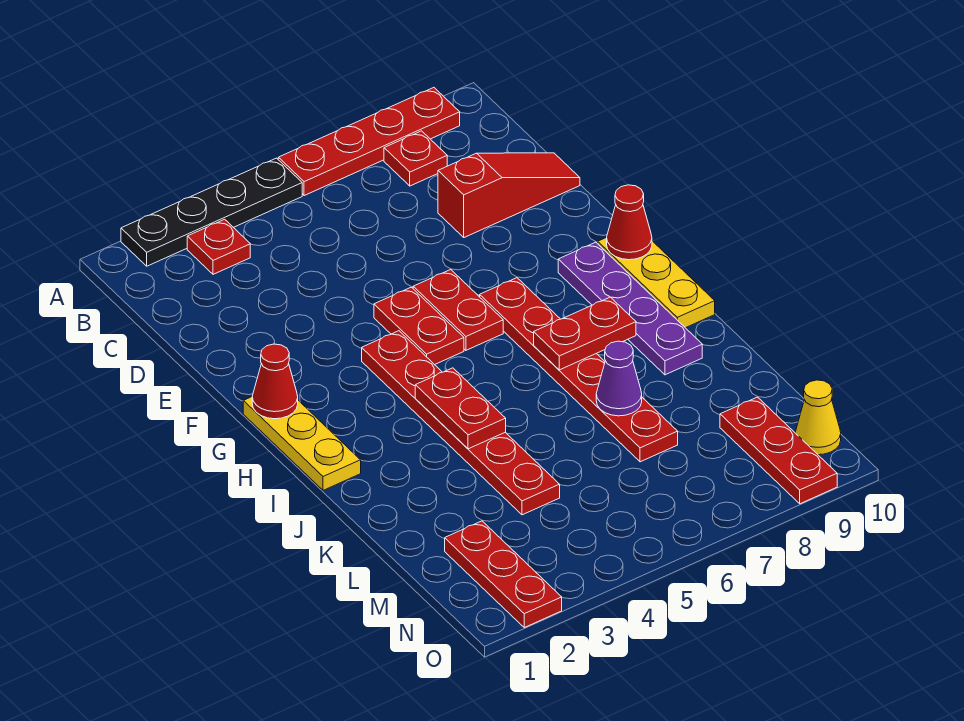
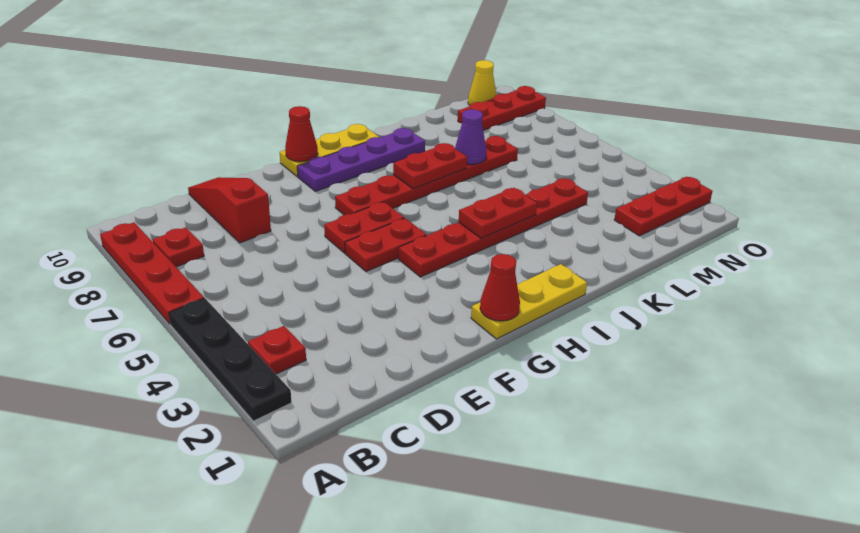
red 1x2 plate [534,297,636,370] -> red 1x2 plate turned to [393,143,467,189]

